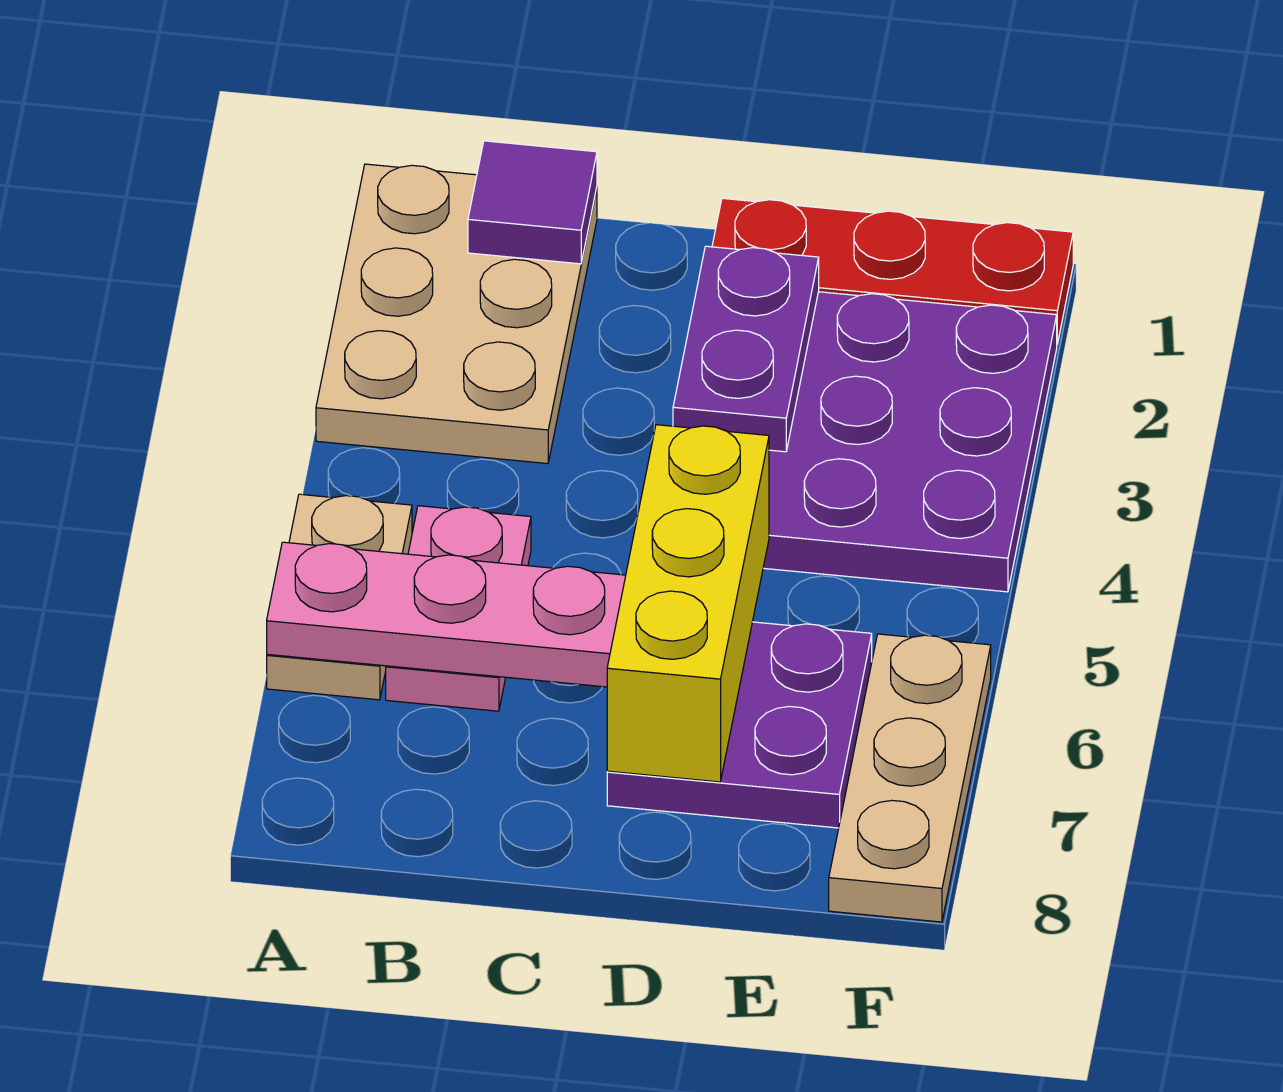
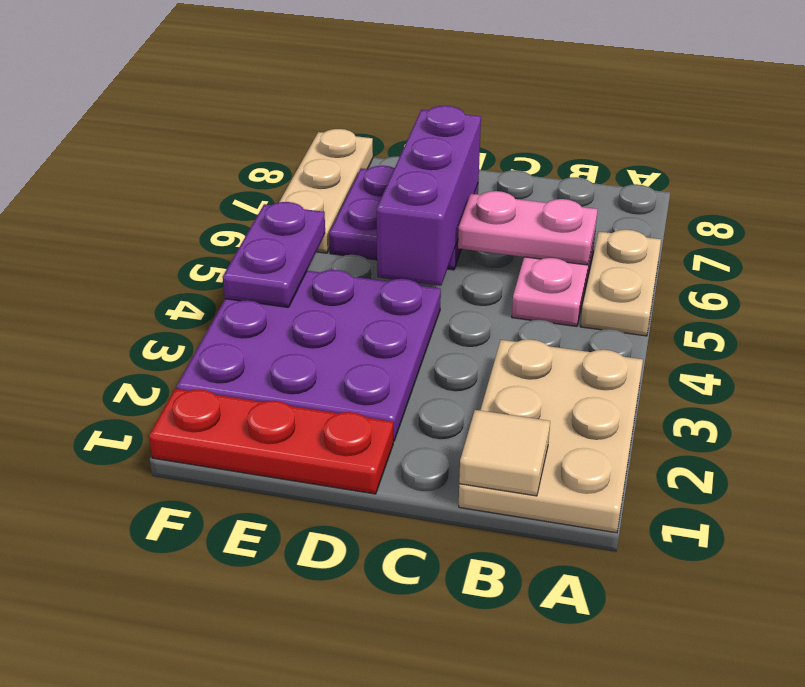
pink 1x3 plate [267,542,626,687] -> pink 1x2 plate [458,191,598,265]
purple 1x1 tile [468,141,597,264] -> tan 1x1 tile [459,410,550,496]
purple 1x2 plate [673,246,819,452] -> purple 1x2 plate moved to [223,202,325,307]
yellow 1x3 brick [607,425,769,782] -> purple 1x3 brick [377,106,481,286]

